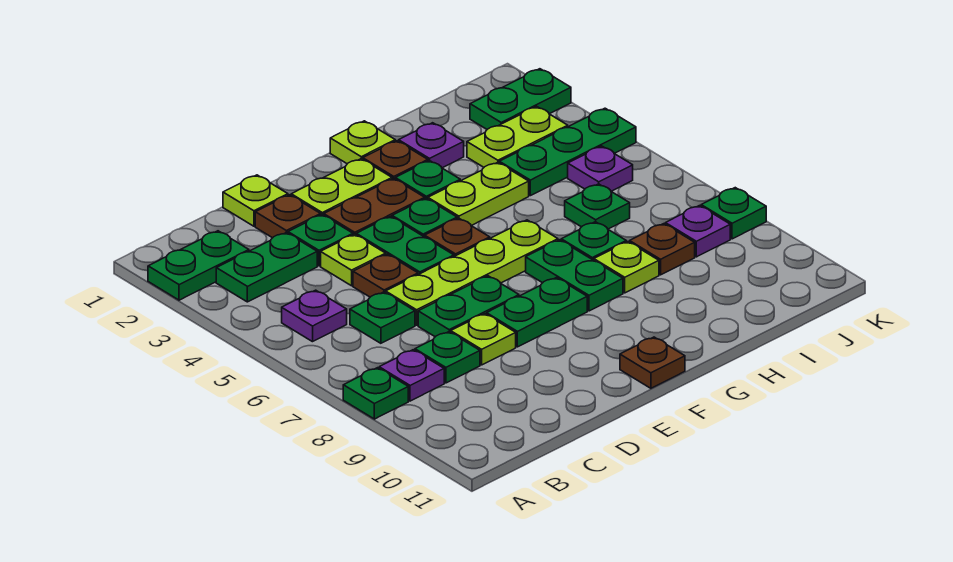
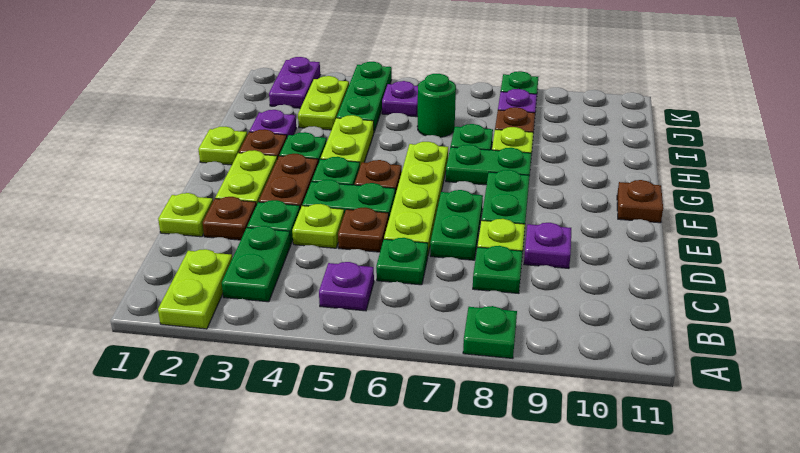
green 1x2 plate [148,231,249,300] -> lime 1x2 plate [158,249,232,329]
purple 1x1 plate [379,350,444,401] -> purple 1x1 plate moved to [524,223,571,268]
green 1x1 plate [565,184,630,229] -> green 1x1 round brick [417,74,456,137]
green 1x2 plate [470,69,571,129] -> purple 1x2 plate [269,57,320,108]

